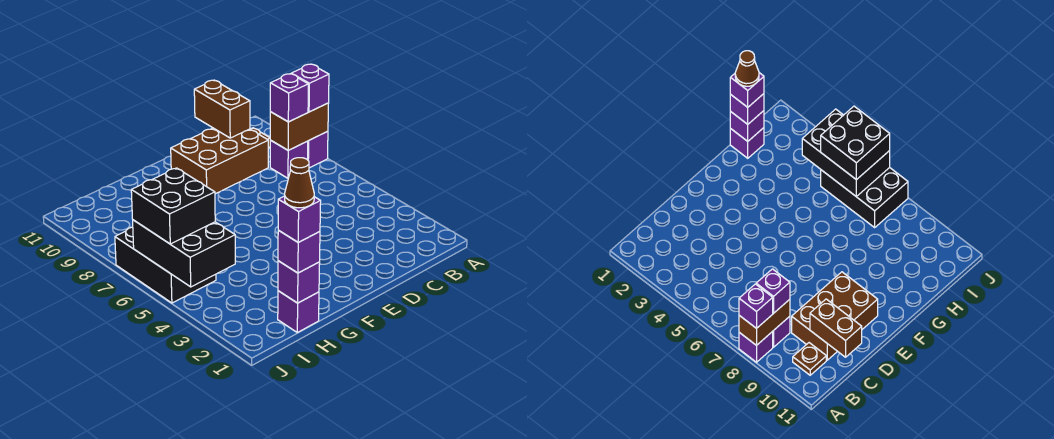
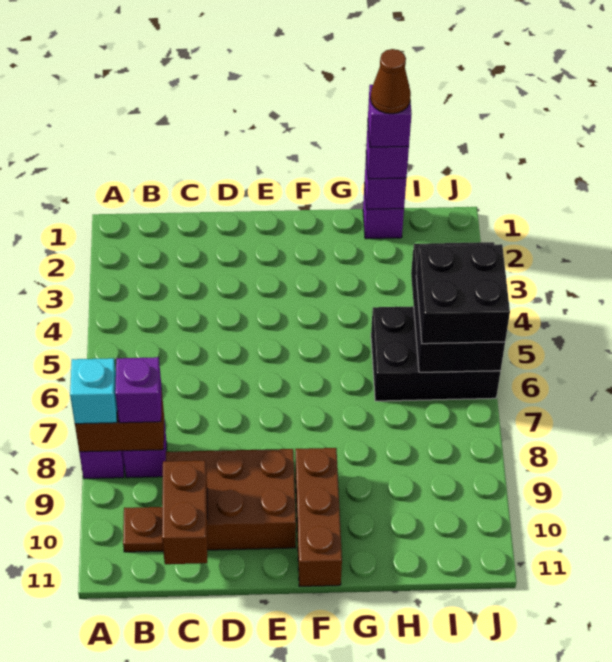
purple 1x1 brick [291,64,329,112] -> cyan 1x1 brick [70,358,117,424]
none -> brown 1x3 brick [295,448,342,586]
black 2x3 brick [115,227,216,303] -> black 2x3 brick turned to [371,306,501,401]

